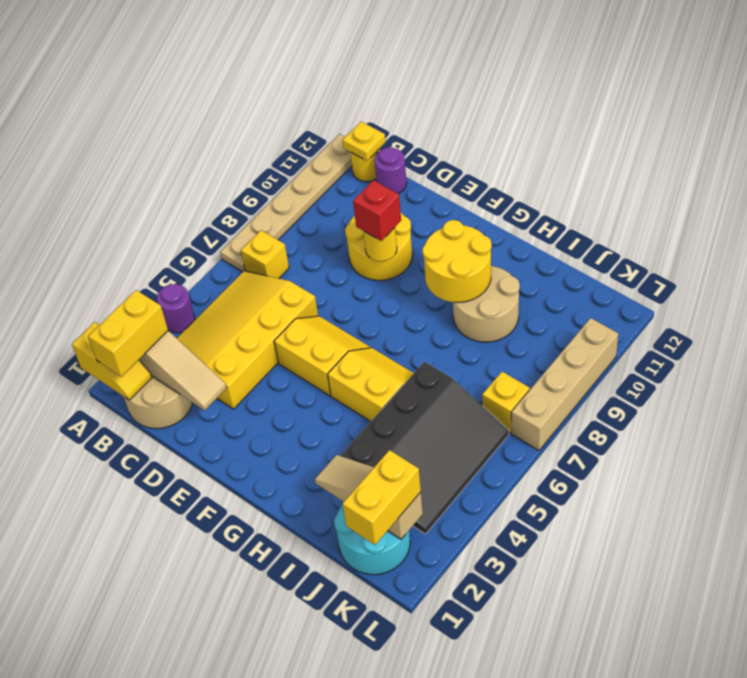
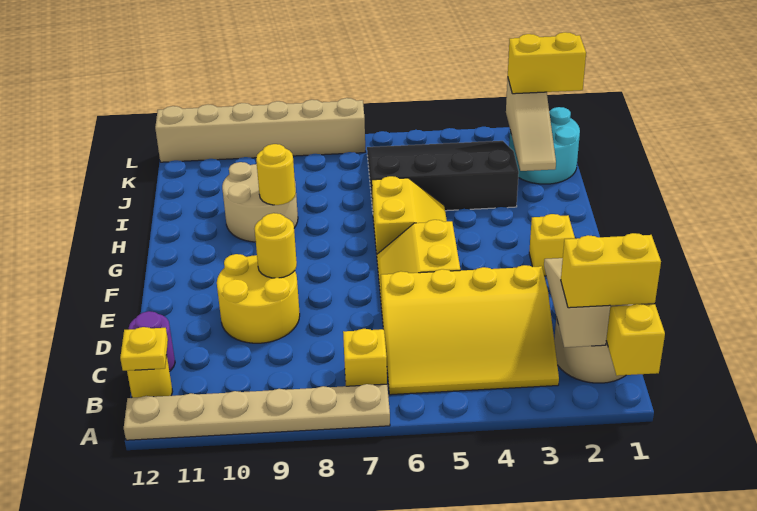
purple 1x1 round brick [157,284,195,333] -> none
red 1x1 brick [353,180,401,241] -> none
yellow 2x2 slope [328,348,414,421] -> yellow 2x2 slope turned to [372,176,447,254]
yellow 2x2 round brick [422,220,492,302] -> yellow 1x1 round brick [256,144,296,205]
yellow 1x1 brick [482,372,530,433] -> yellow 1x1 brick moved to [529,214,575,276]
tan 1x4 brick [511,318,618,451] -> tan 1x6 brick [155,98,365,162]

